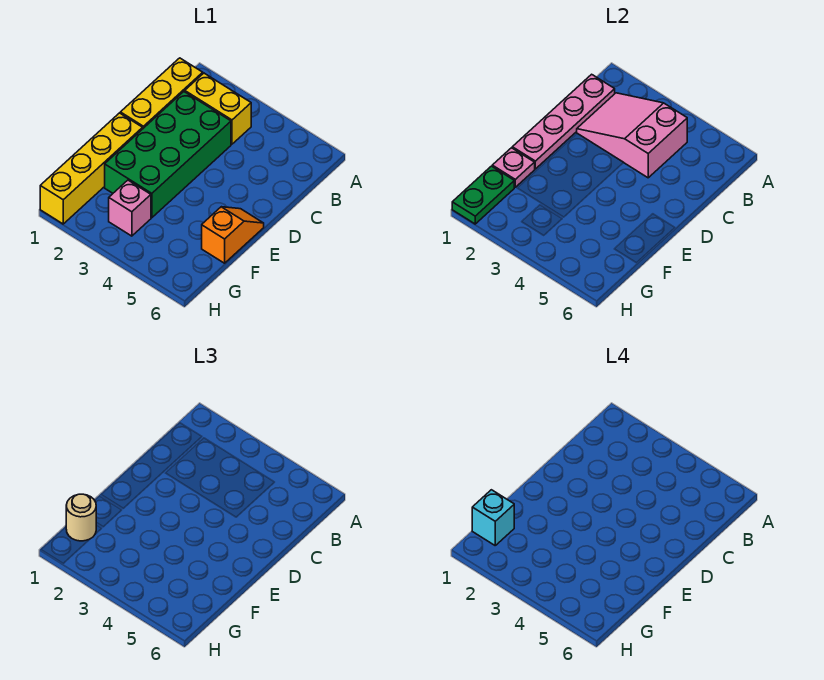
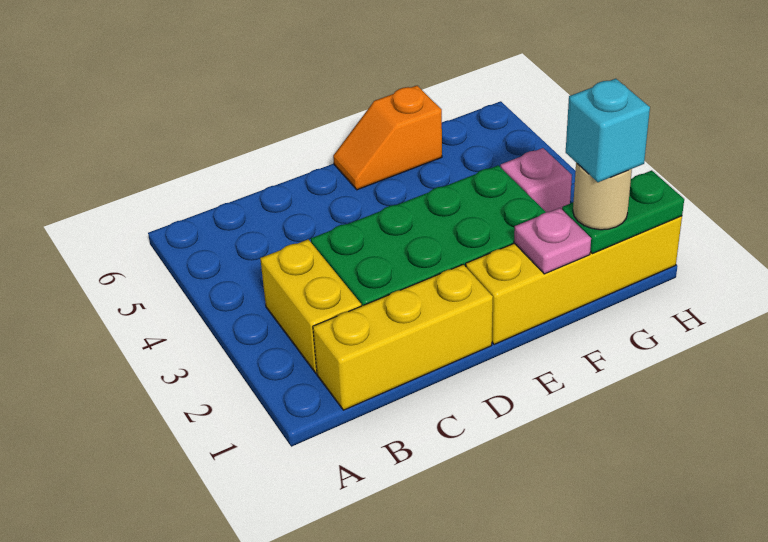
pink 1x4 plate [512,74,615,169] -> none
pink 2x3 slope [577,93,687,178] -> none

